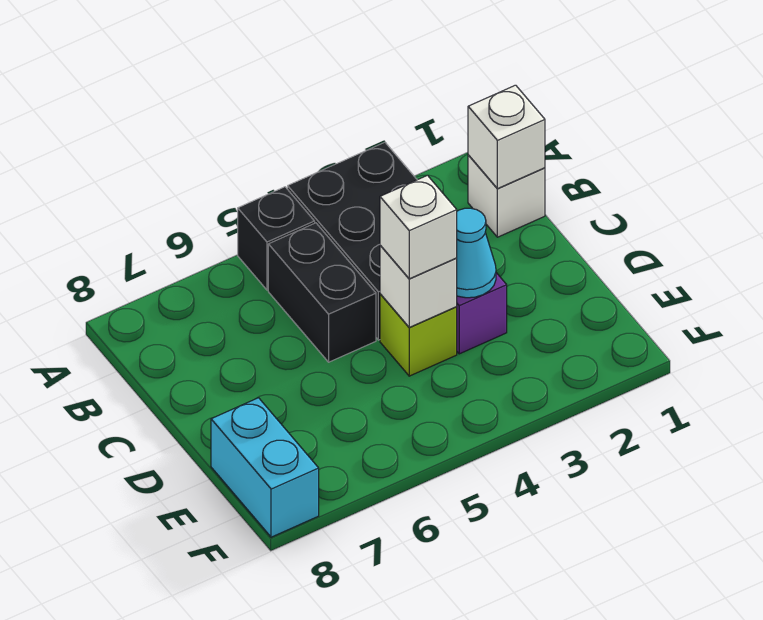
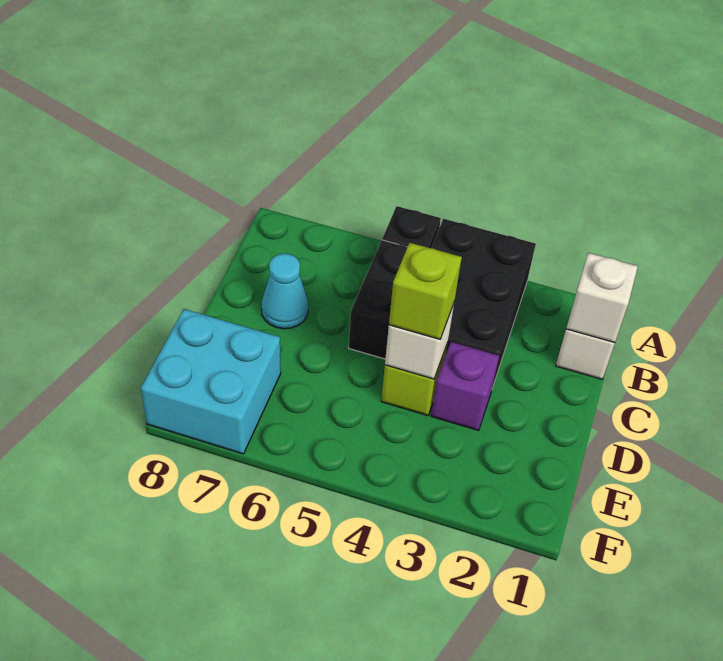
cyan 1x1 cone [457,208,496,298] -> cyan 1x1 cone moved to [261,254,308,329]
white 1x1 brick [380,175,457,279] -> lime 1x1 brick [389,243,462,339]
cyan 1x2 brick [211,398,319,537] -> cyan 2x2 brick [141,309,281,454]

